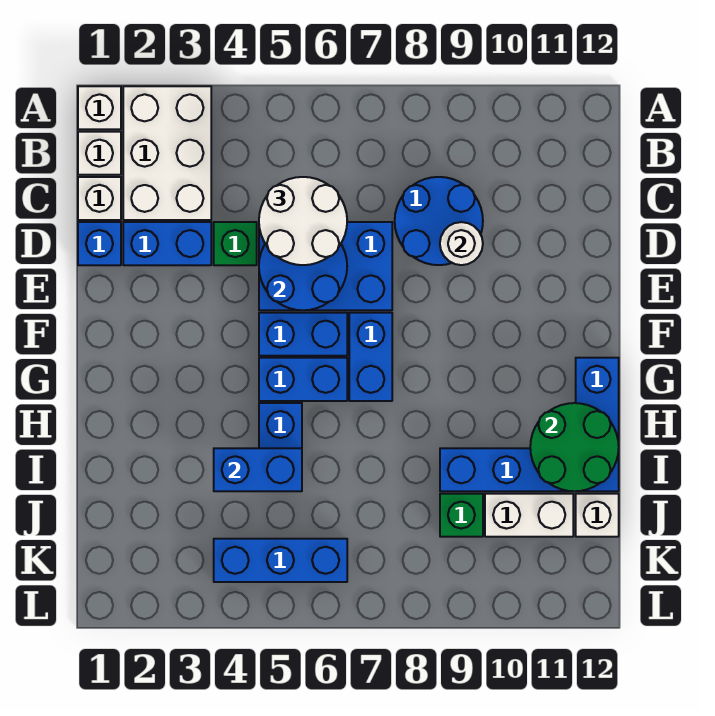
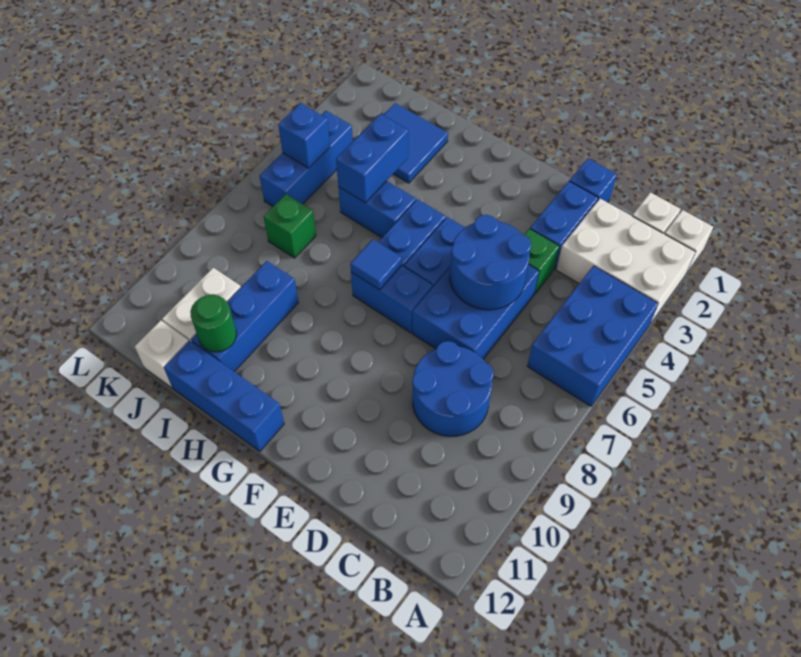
none -> blue 2x3 brick [527,266,658,406]
white 1x1 brick [78,177,121,220] -> none
white 2x2 round brick [259,177,347,265] -> none
white 1x1 round brick [440,222,483,265] -> none
none -> blue 1x1 tile [350,239,402,290]
green 2x2 round brick [530,403,619,491] -> green 1x1 round brick [190,295,236,352]
none -> blue 2x2 tile [384,103,448,183]
green 1x1 brick [440,494,483,537] -> green 1x1 brick moved to [264,194,316,258]
none -> blue 1x1 brick [278,103,330,168]

